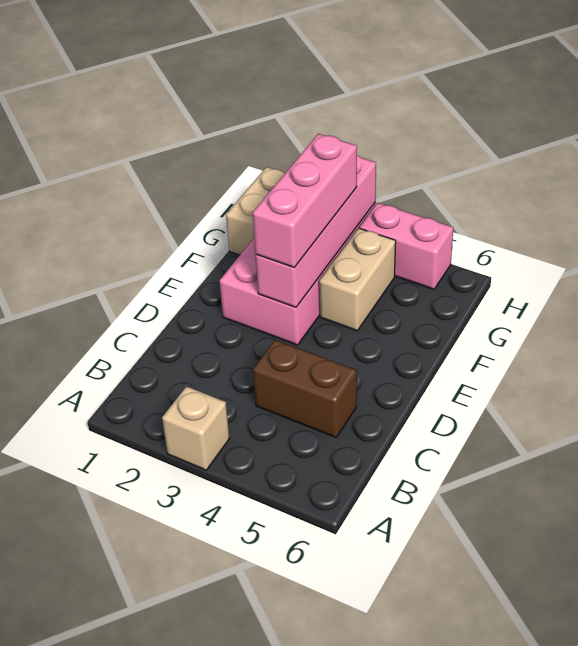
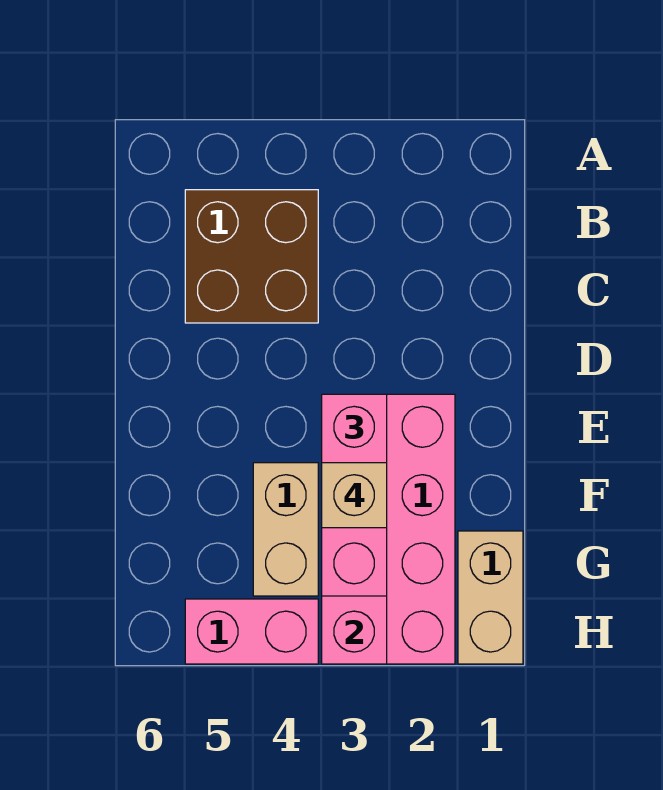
tan 1x1 brick [162,386,230,470] -> tan 1x1 brick moved to [322,463,387,528]
brown 1x2 brick [253,340,357,437] -> brown 2x2 brick [185,190,318,323]

